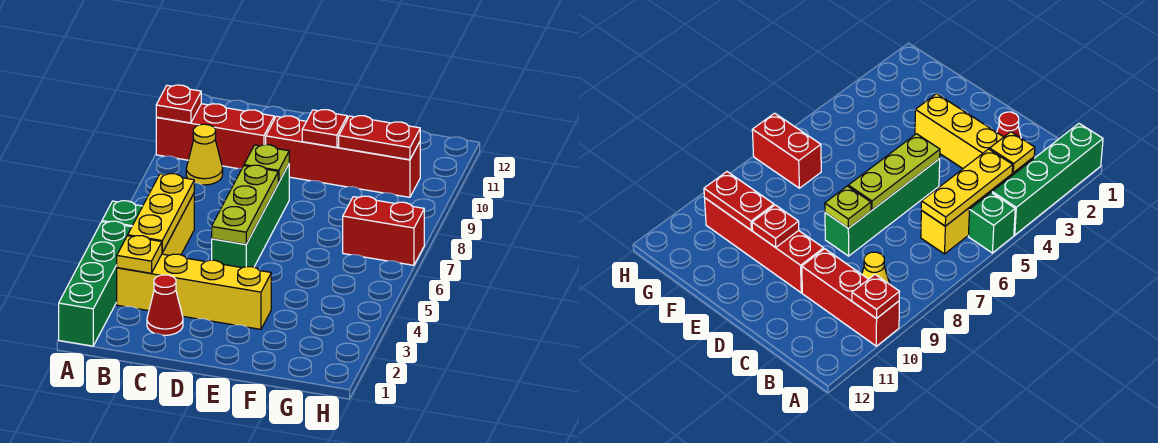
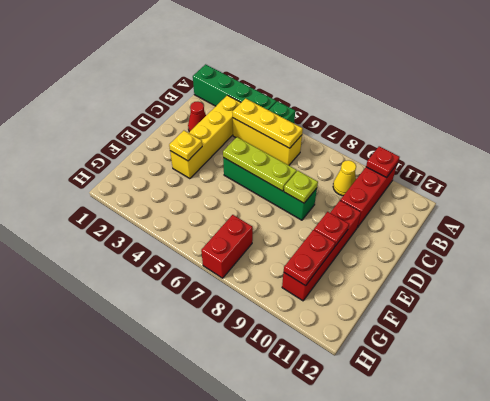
yellow 1x1 plate [117,236,162,273] -> yellow 1x1 plate moved to [169,131,202,161]

